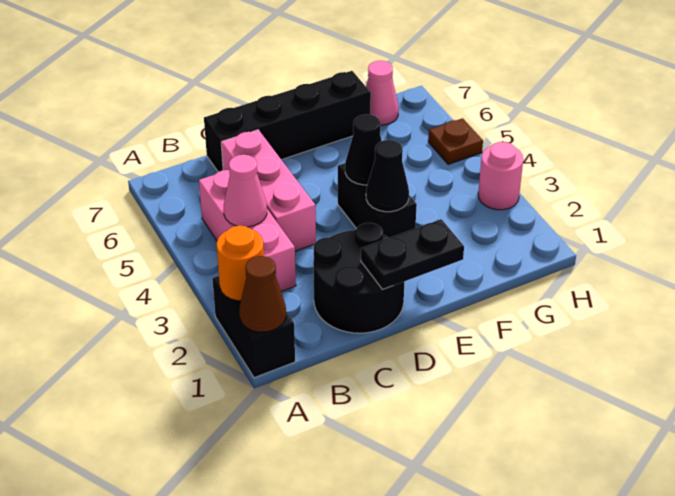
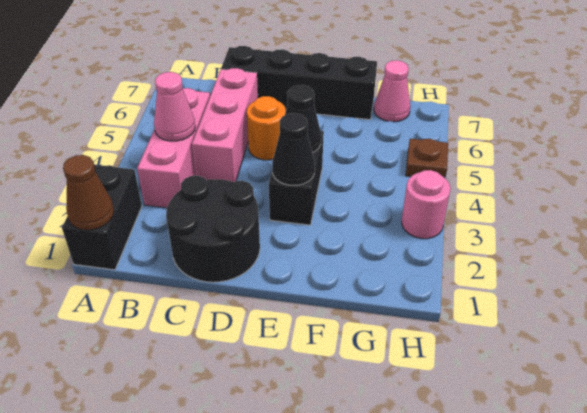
orange 1x1 round brick [217,226,264,301] -> orange 1x1 round brick moved to [247,96,286,160]
black 1x2 plate [361,219,464,289] -> none

